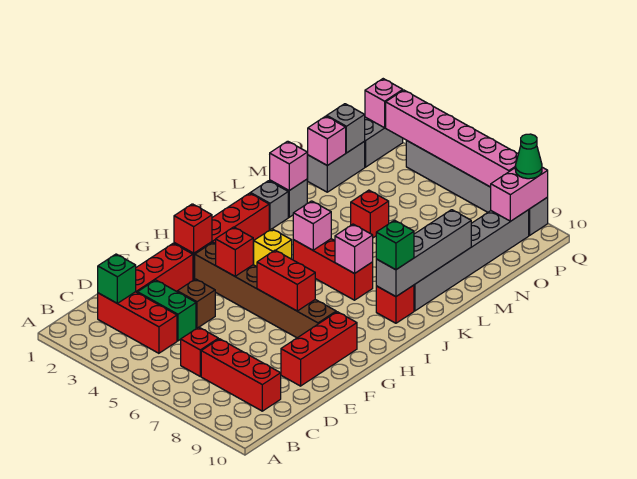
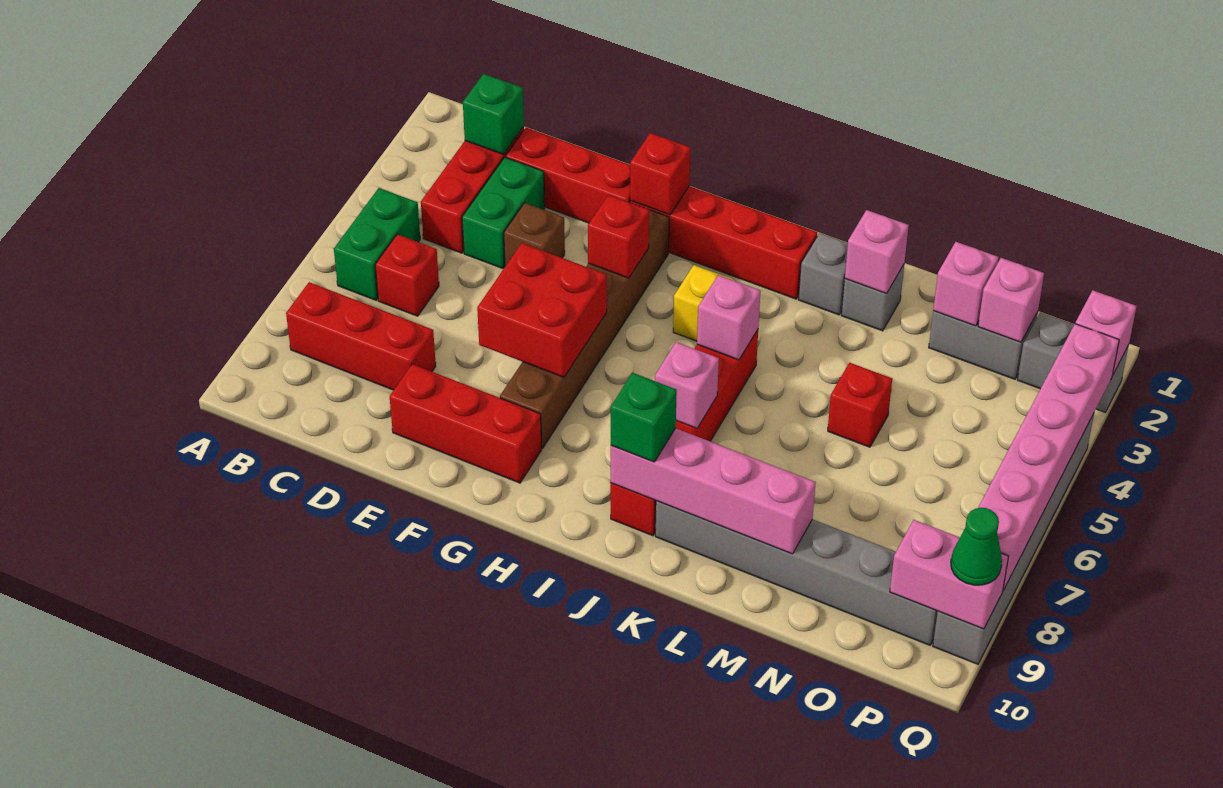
none -> green 1x2 brick [334,188,420,300]
red 1x3 brick [201,339,281,411] -> red 1x3 brick turned to [286,282,436,390]
red 1x2 brick [257,250,315,311] -> red 2x2 brick [477,243,607,377]
grey 1x4 brick [376,210,471,297] -> pink 1x4 brick [611,428,816,554]
grey 1x1 brick [327,104,365,153] -> pink 1x1 brick [978,258,1044,342]

